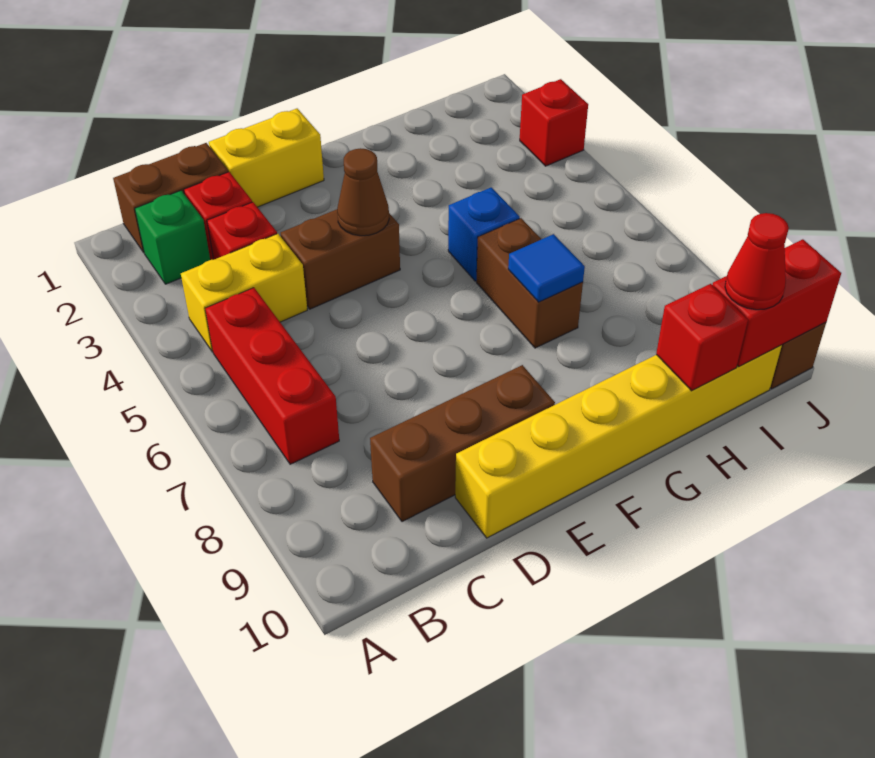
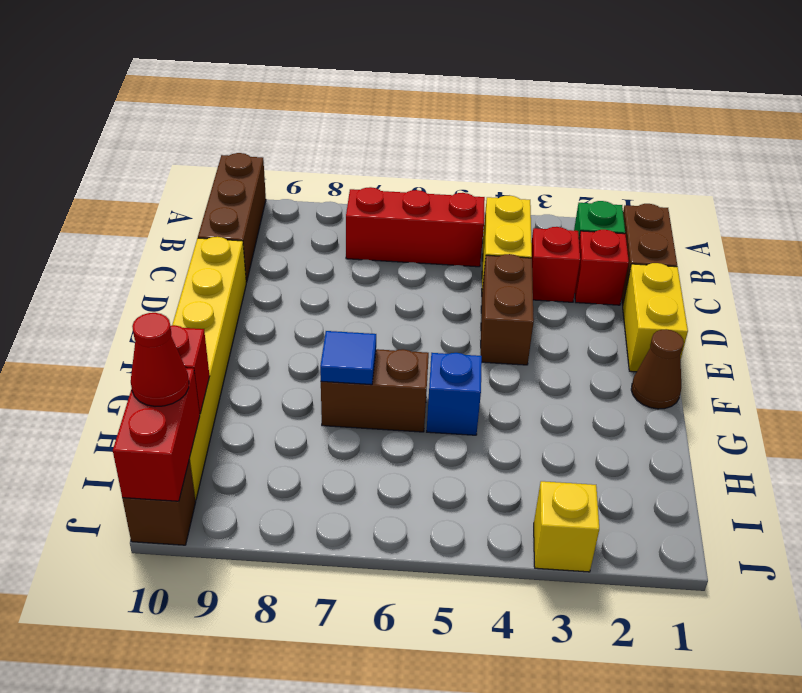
brown 1x3 brick [370,365,555,522] -> brown 1x3 brick moved to [198,153,266,282]
brown 1x1 cone [337,148,389,236] -> brown 1x1 cone moved to [631,329,684,409]
red 1x1 brick [520,79,588,166] -> yellow 1x1 brick [534,481,599,572]

